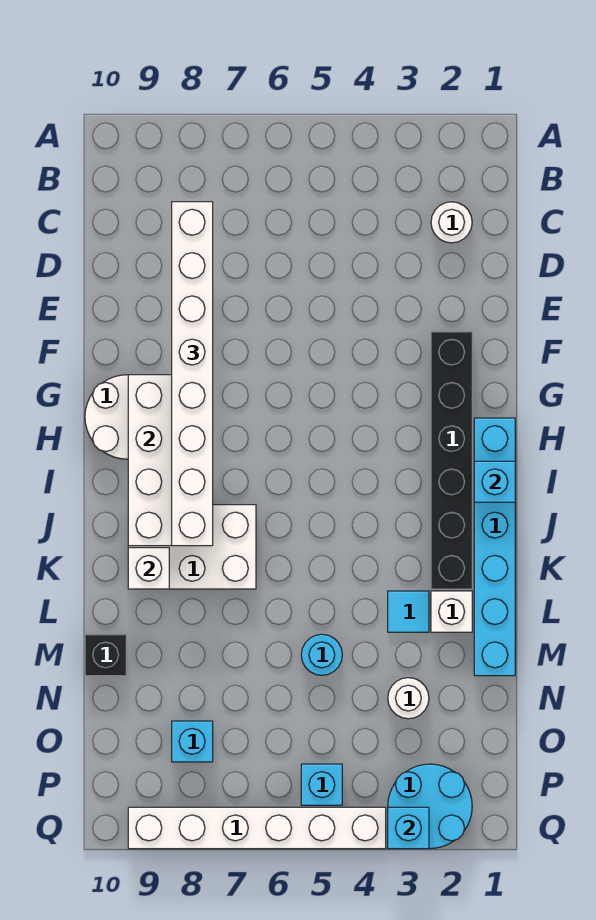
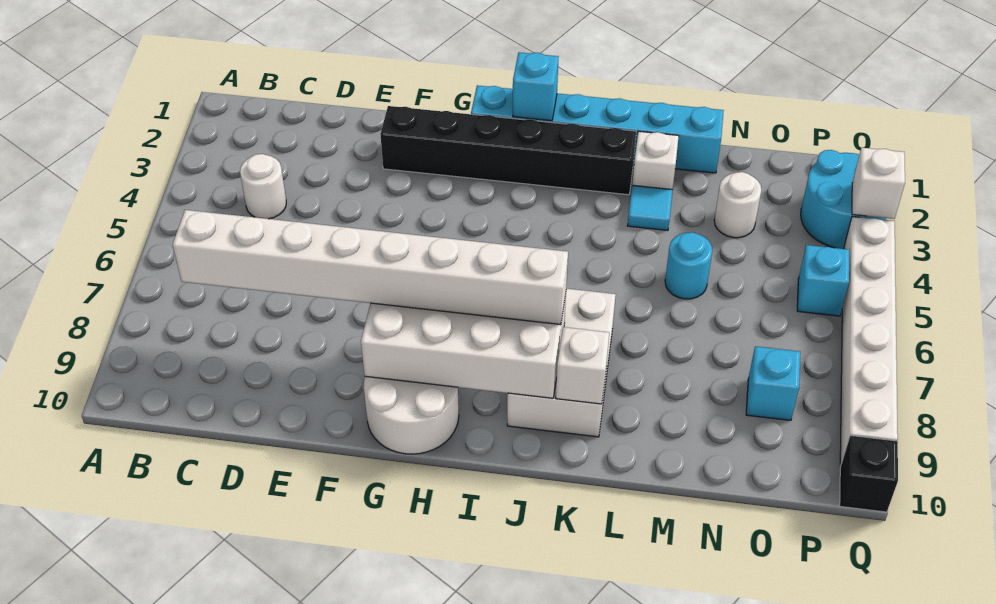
white 1x1 round brick [431,202,472,243] -> white 1x1 round brick moved to [240,154,286,219]
black 1x1 brick [85,634,126,676] -> black 1x1 brick moved to [840,435,898,512]
cyan 1x1 brick [388,807,429,849] -> white 1x1 brick [852,148,905,219]

